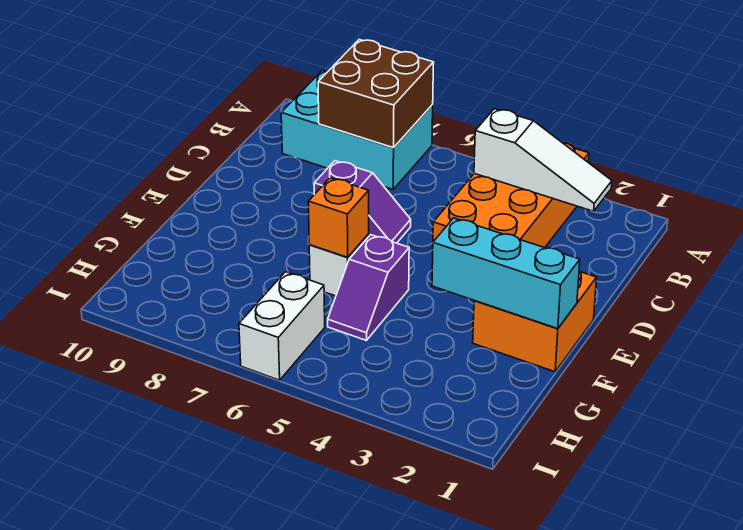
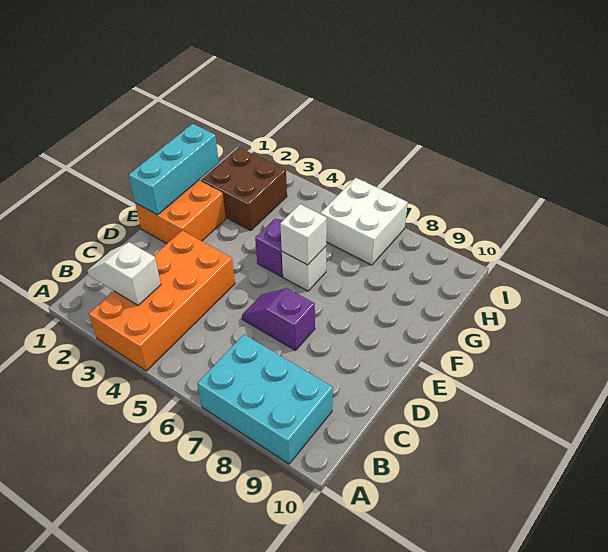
brown 2x2 brick [318,40,434,148] -> brown 2x2 brick moved to [201,148,287,231]
white 1x3 slope [474,109,612,211] -> white 1x2 slope [87,242,161,305]
cyan 1x3 brick [432,218,580,329] -> cyan 1x3 brick turned to [129,124,219,215]
orange 1x1 brick [308,178,369,257] -> white 1x1 brick [280,204,327,265]
white 1x2 brick [239,272,325,380] -> white 2x2 brick [321,178,408,265]

